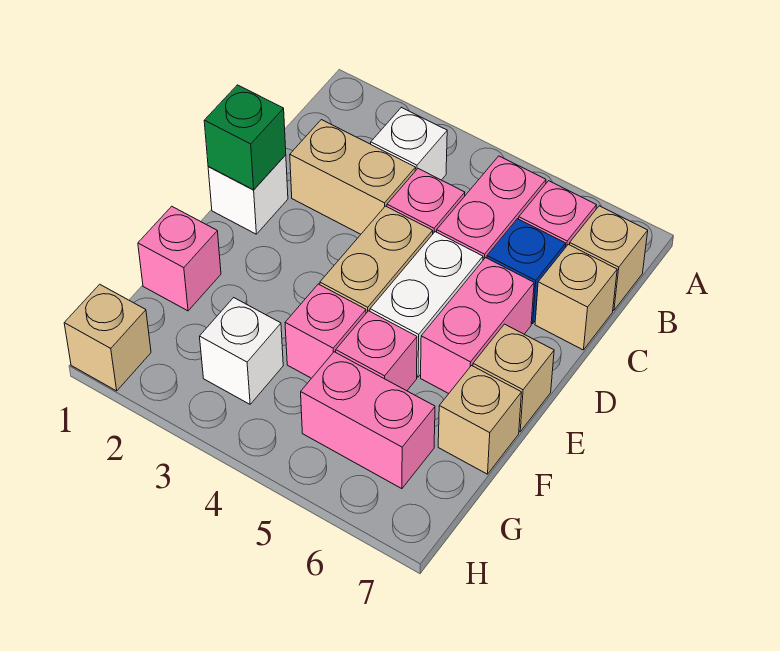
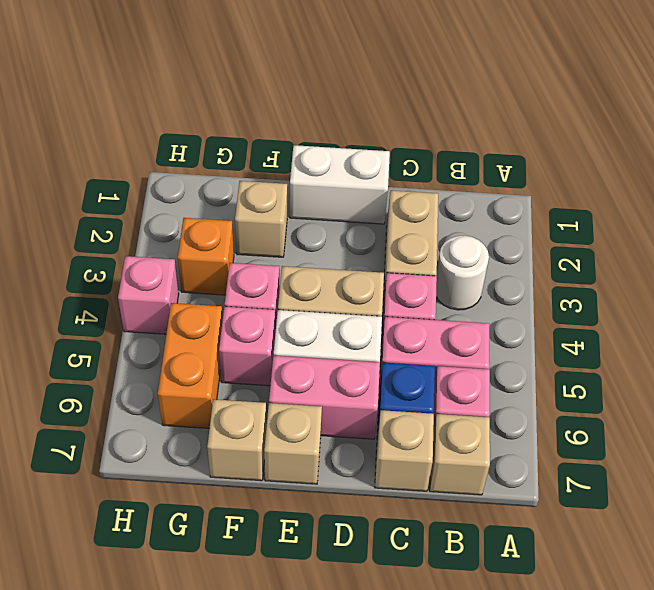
white 1x1 brick [371,107,447,180] -> white 1x1 round brick [436,235,489,310]
white 1x1 brick [208,155,288,234] -> white 1x2 brick [290,145,390,224]
green 1x1 brick [204,85,286,190] -> none
pink 1x1 brick [138,206,221,311] -> pink 1x1 brick moved to [118,256,179,334]
white 1x1 brick [200,298,283,404] -> orange 1x1 brick [178,218,234,295]
pink 1x2 brick [301,352,435,489] -> orange 1x2 brick [158,303,223,428]
tan 1x1 brick [64,284,151,391] -> tan 1x1 brick moved to [235,181,287,257]

